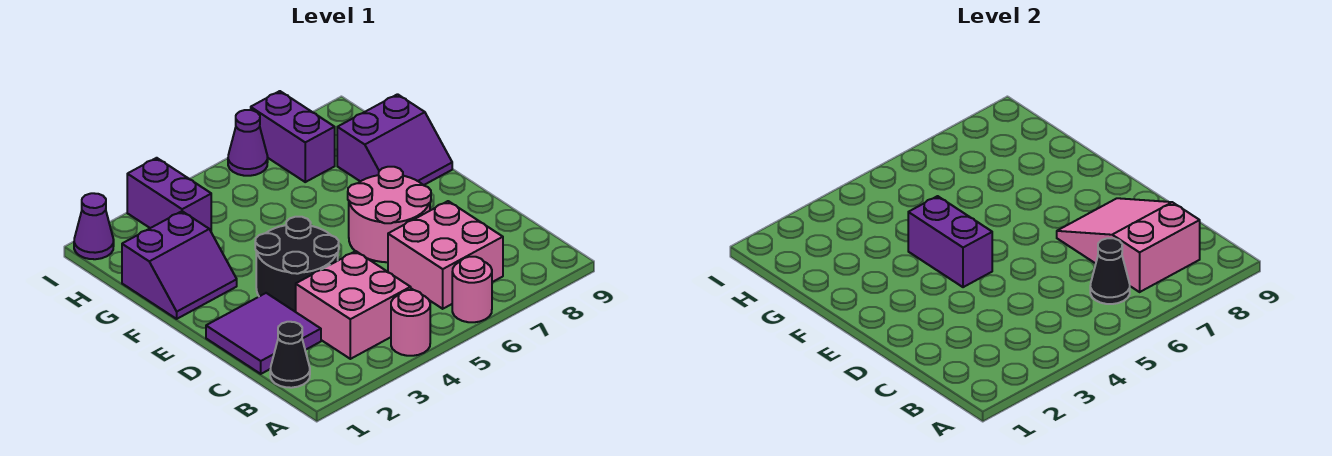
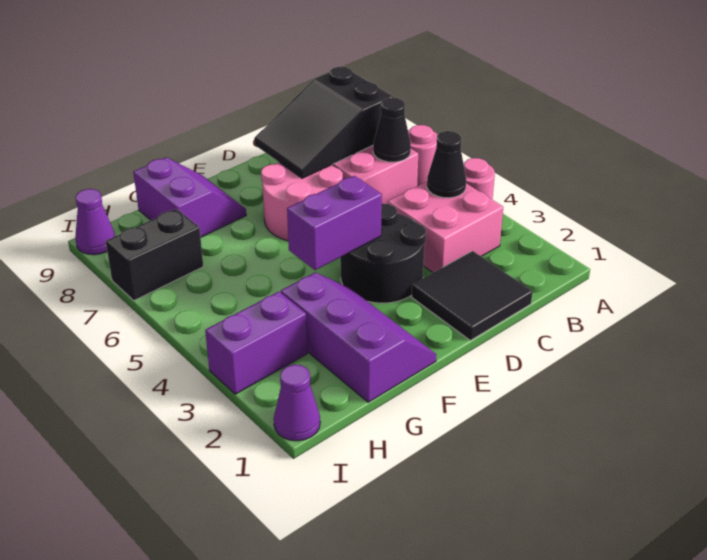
black 1x1 cone [270,322,310,388] -> black 1x1 cone moved to [427,131,466,198]
pink 2x3 slope [1057,198,1200,292] -> black 2x3 slope [254,67,393,178]
purple 2x2 tile [206,293,321,374] -> black 2x2 tile [412,251,533,340]
purple 2x2 slope [122,211,237,319] -> purple 2x3 slope [281,272,436,402]
purple 1x2 brick [251,91,335,182] -> black 1x2 brick [106,209,203,300]
purple 1x1 cone [228,110,268,176] -> purple 1x1 cone moved to [75,189,115,255]

